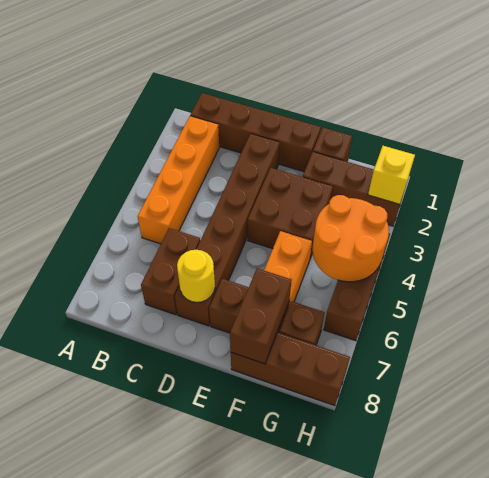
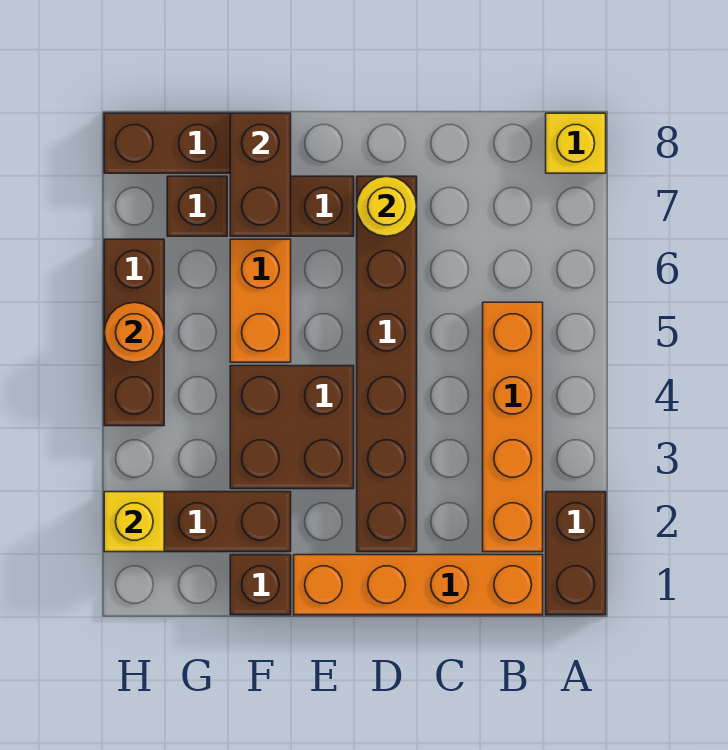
none -> yellow 1x1 brick [546,113,606,173]
brown 1x4 brick [190,93,321,172] -> orange 1x4 brick [294,555,543,615]
brown 1x2 brick [141,228,200,315] -> brown 1x2 brick moved to [546,492,606,615]
orange 2x2 round brick [312,195,389,282] -> orange 1x1 round brick [104,302,164,362]

